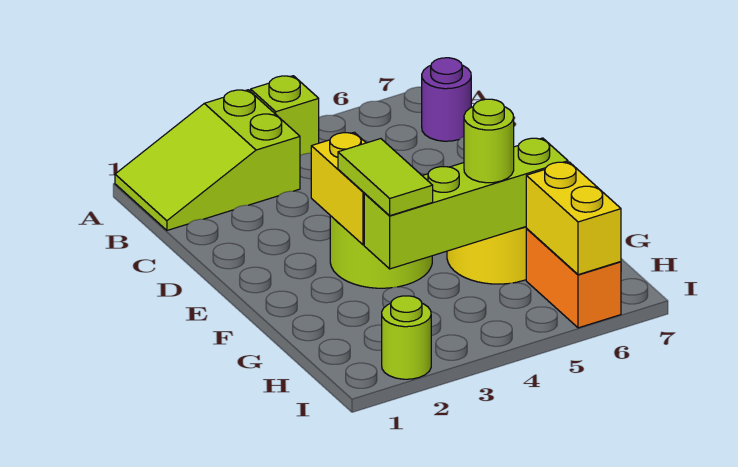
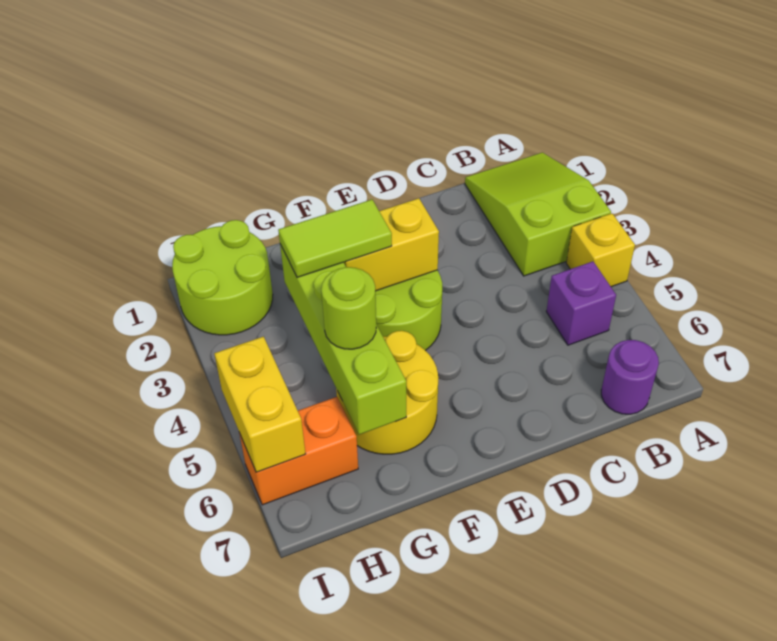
lime 1x1 brick [251,76,319,155] -> yellow 1x1 brick [566,213,635,287]
none -> purple 1x1 brick [546,262,616,345]
yellow 1x2 brick [526,162,621,275] -> yellow 1x2 brick turned to [214,337,306,472]
lime 1x1 round brick [382,296,431,379] -> lime 2x2 round brick [172,220,273,335]

